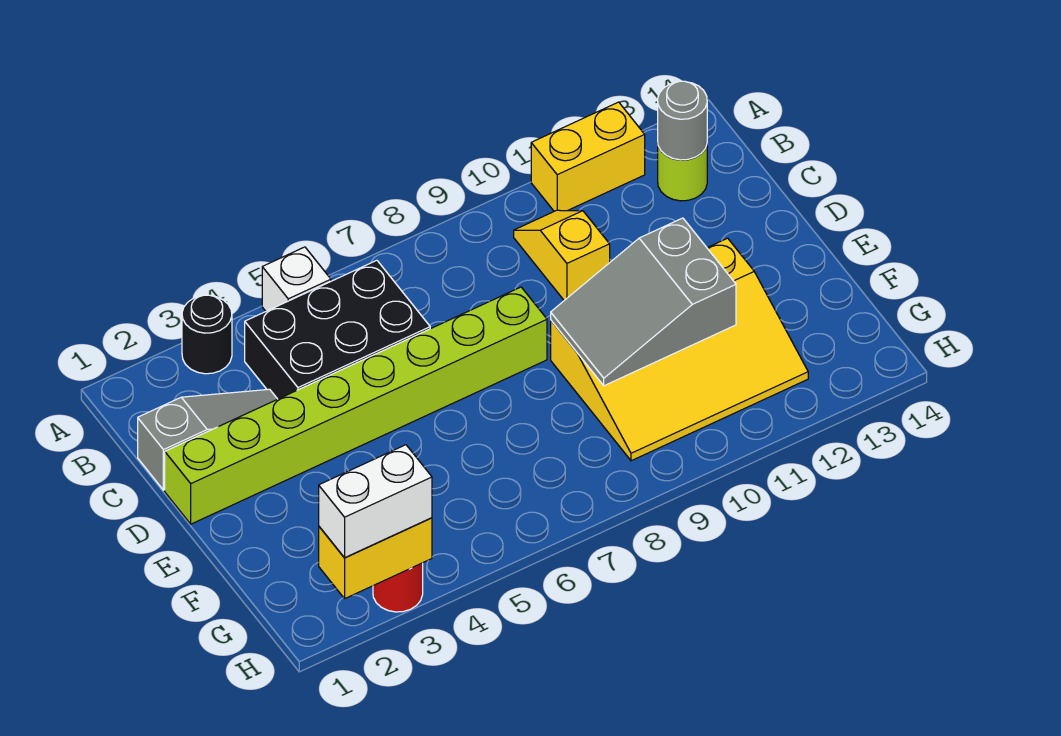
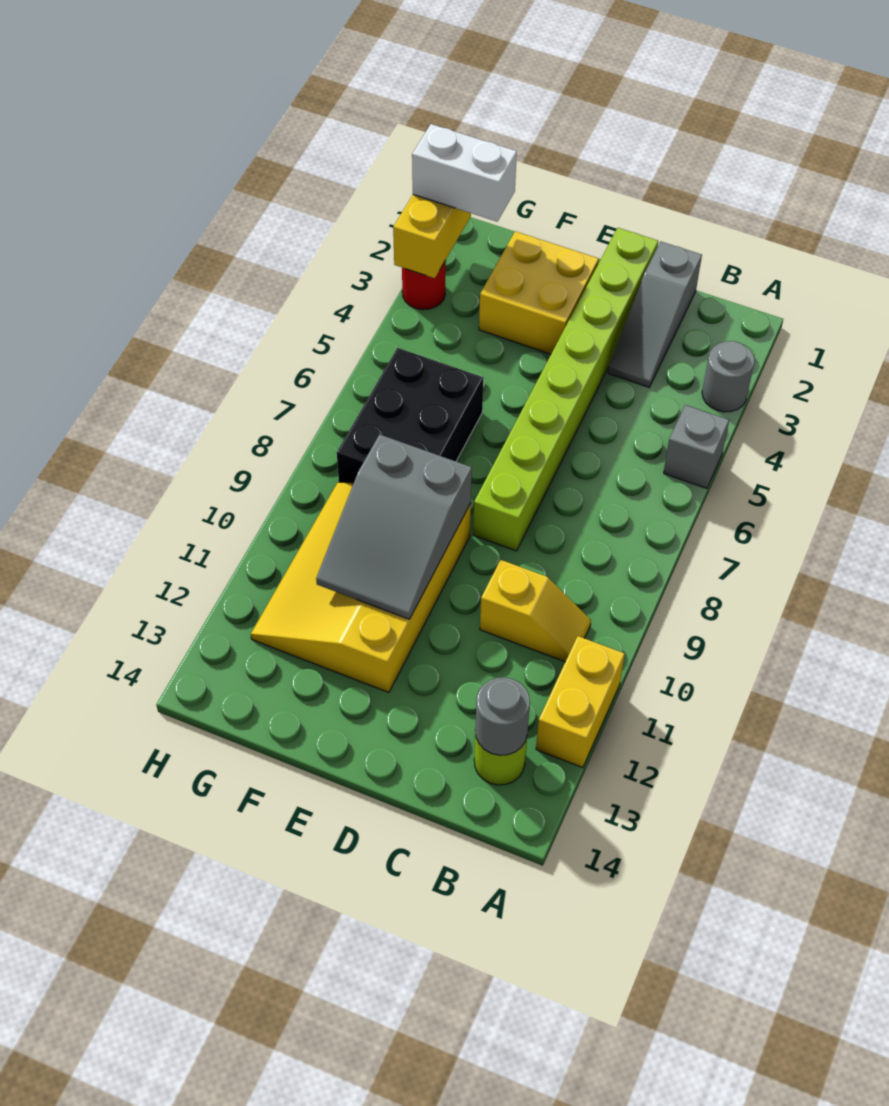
black 1x1 round brick [182,295,232,374] -> grey 1x1 round brick [702,341,755,412]
white 1x1 brick [262,247,331,311] -> grey 1x1 brick [664,405,729,488]
black 2x3 brick [245,260,430,399] -> black 2x3 brick moved to [337,348,484,483]
none -> yellow 2x2 brick [479,231,599,354]
grey 2x3 slope [551,218,736,386] -> grey 2x3 slope turned to [316,434,472,619]
white 1x2 brick [319,445,432,558] -> white 1x2 brick turned to [412,124,517,222]

